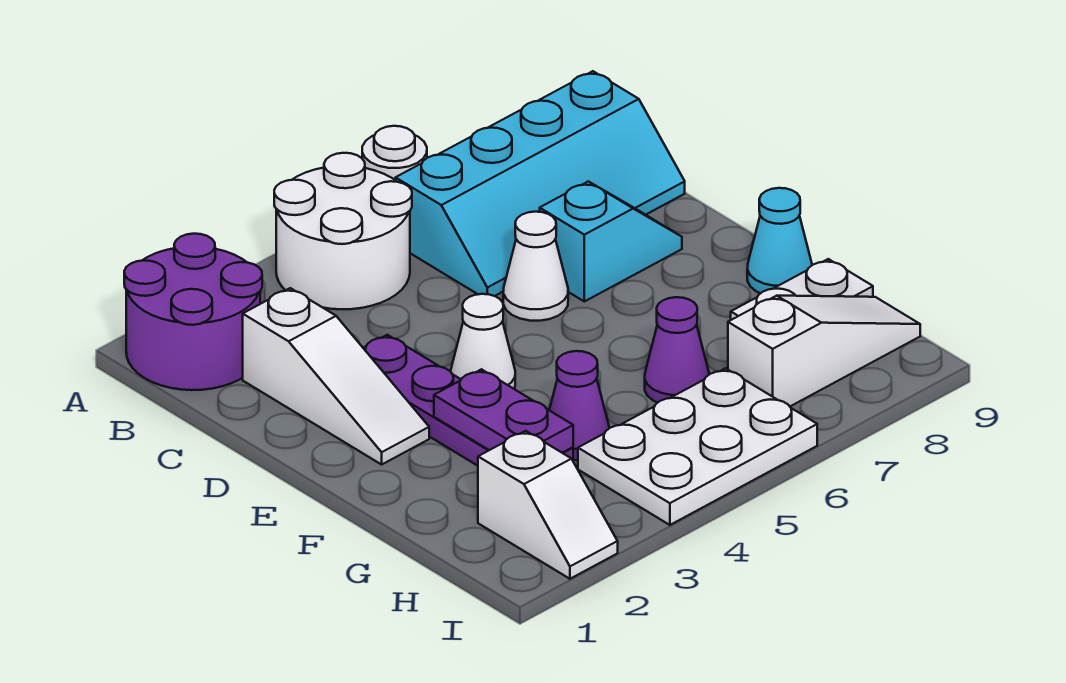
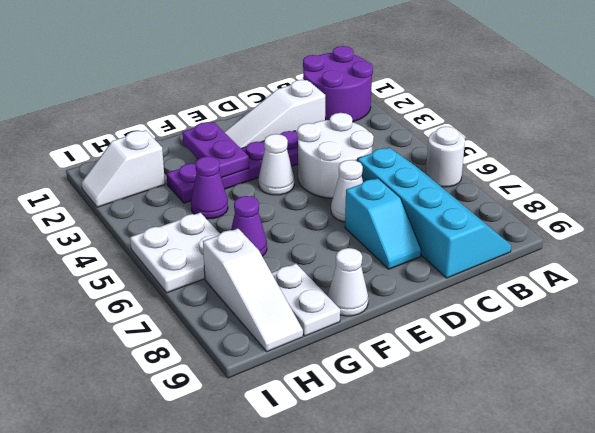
white 2x2 round brick [274,153,412,309] -> white 2x2 round brick moved to [297,113,373,198]
cyan 2x4 slope [395,71,685,296] -> cyan 2x4 slope turned to [357,148,511,278]
purple 1x2 plate [434,369,573,453] -> purple 1x2 plate turned to [182,122,249,178]
cyan 1x1 cone [747,188,812,293] -> white 1x1 cone [328,248,368,316]
white 2x3 plate [578,368,817,525] -> white 2x2 plate [130,213,220,293]

